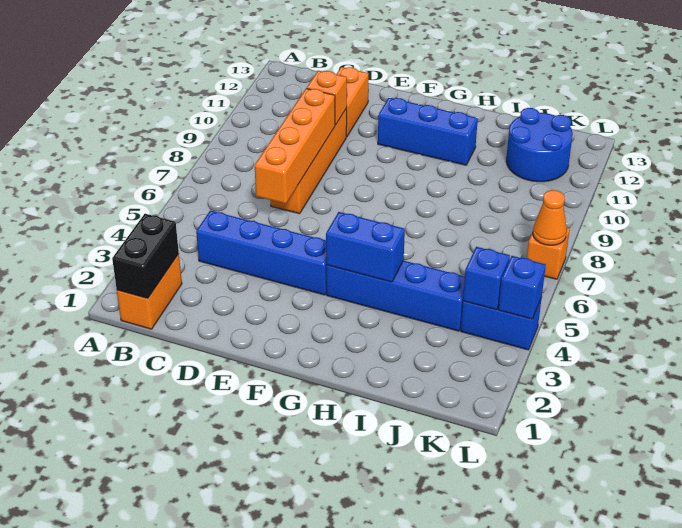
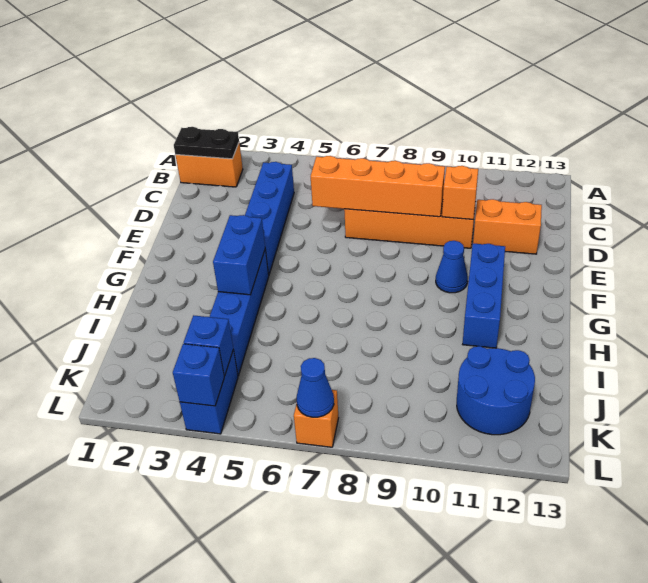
black 1x2 brick [112,214,179,298] -> black 1x2 plate [174,127,239,159]
none -> blue 1x1 cone [436,241,468,293]
orange 1x1 cone [533,190,567,245] -> blue 1x1 cone [297,358,334,417]

